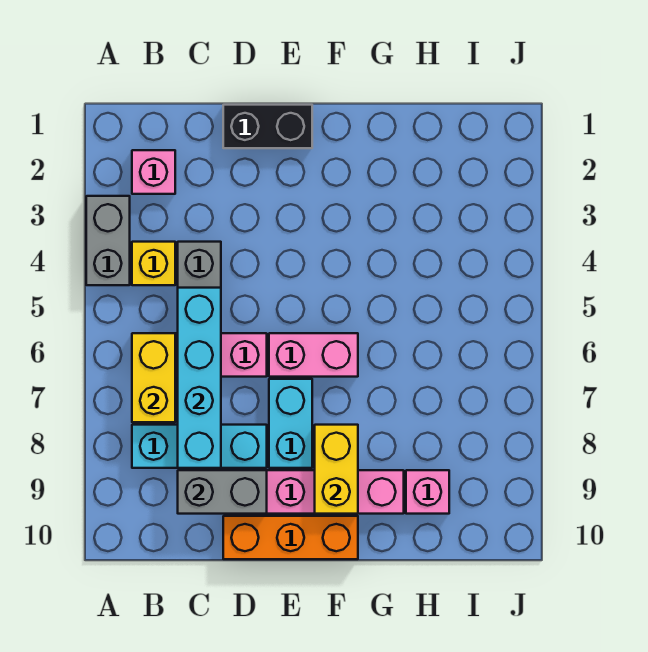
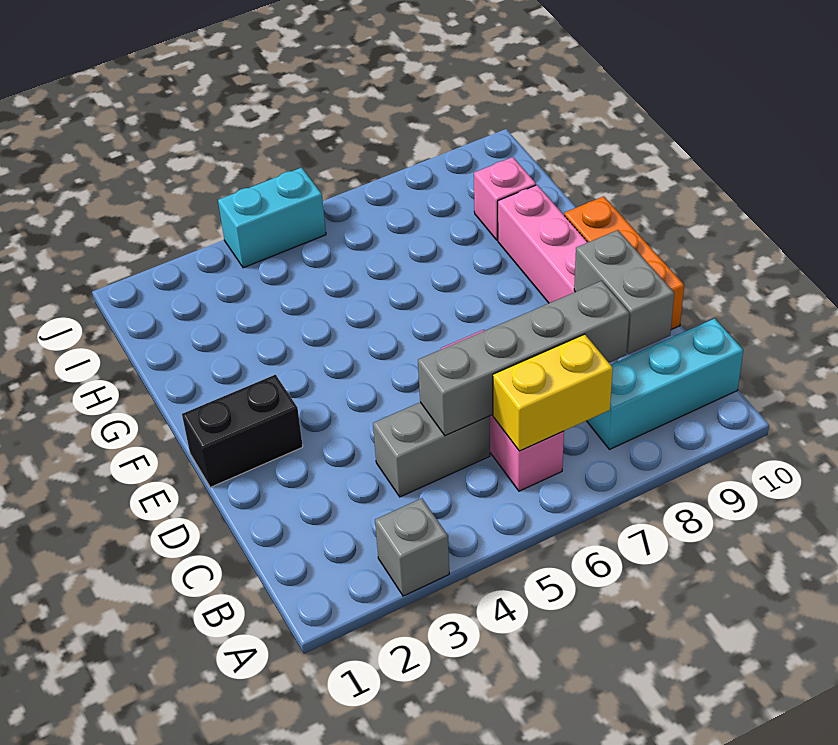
grey 1x2 brick [86,196,130,285] -> grey 1x1 brick [375,498,449,596]
pink 1x1 brick [132,150,175,194] -> none
yellow 1x1 brick [132,242,175,285] -> none
cyan 1x3 brick [132,425,267,468] -> cyan 1x3 brick turned to [587,318,743,450]
cyan 1x4 brick [178,288,221,468] -> grey 1x4 brick [418,281,629,436]
black 1x2 brick [223,105,312,148] -> black 1x2 brick turned to [182,375,303,487]
pink 1x2 brick [269,333,358,377] -> none
cyan 1x2 brick [269,379,312,468] -> cyan 1x2 brick moved to [218,168,326,268]
yellow 1x2 brick [315,425,358,514] -> none

